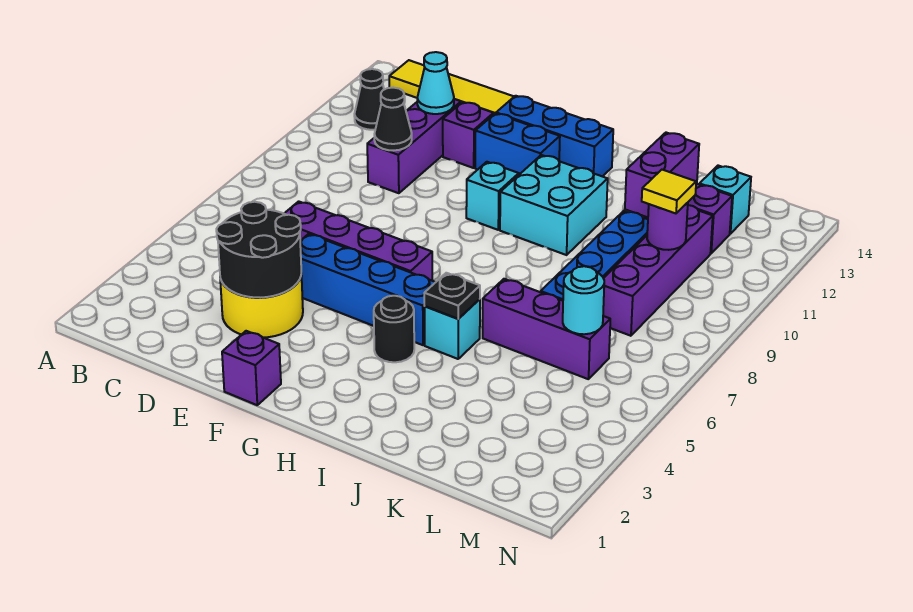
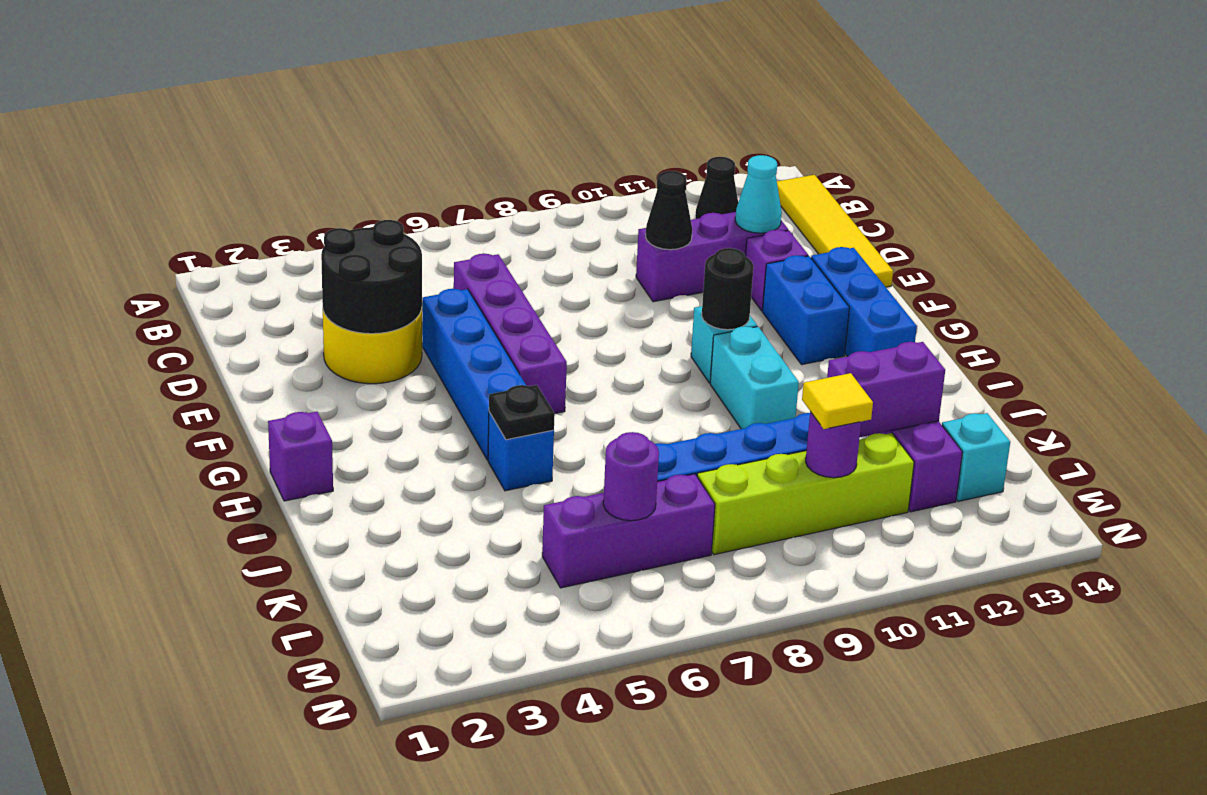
purple 1x1 brick [222,331,281,405] -> purple 1x1 brick moved to [268,412,333,501]
black 1x1 round brick [374,296,414,362] -> black 1x1 round brick moved to [702,248,754,330]
cyan 2x2 brick [500,155,608,255] -> cyan 1x2 brick [710,326,799,429]
cyan 1x1 brick [424,299,480,359] -> blue 1x1 brick [488,412,554,491]
purple 1x3 brick [483,279,610,379] -> purple 1x3 brick turned to [542,474,715,588]
cyan 1x1 round brick [563,266,604,334] -> purple 1x1 round brick [603,432,659,521]
purple 1x4 brick [603,205,713,336] -> lime 1x4 brick [697,433,914,555]

